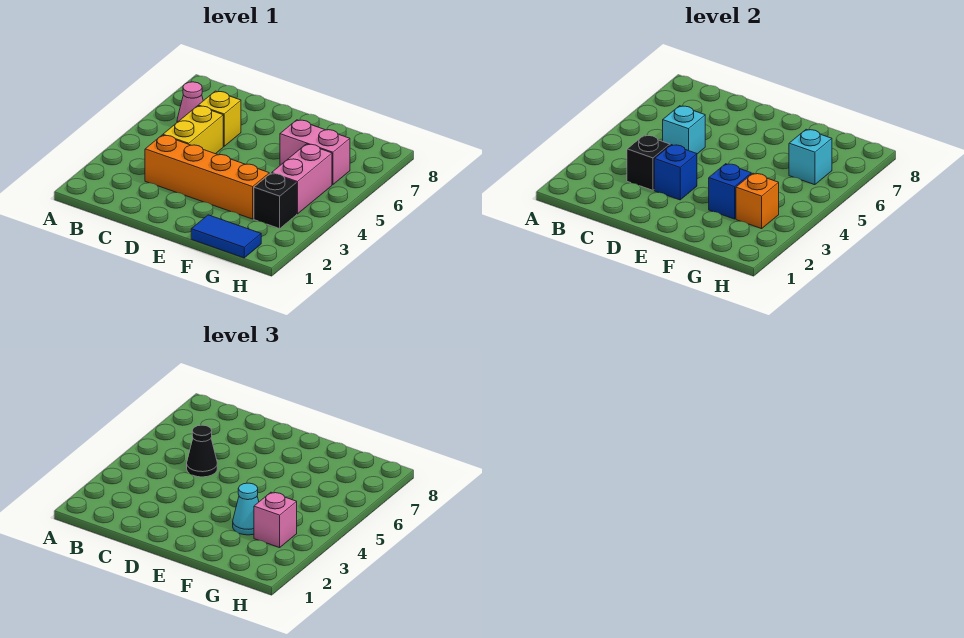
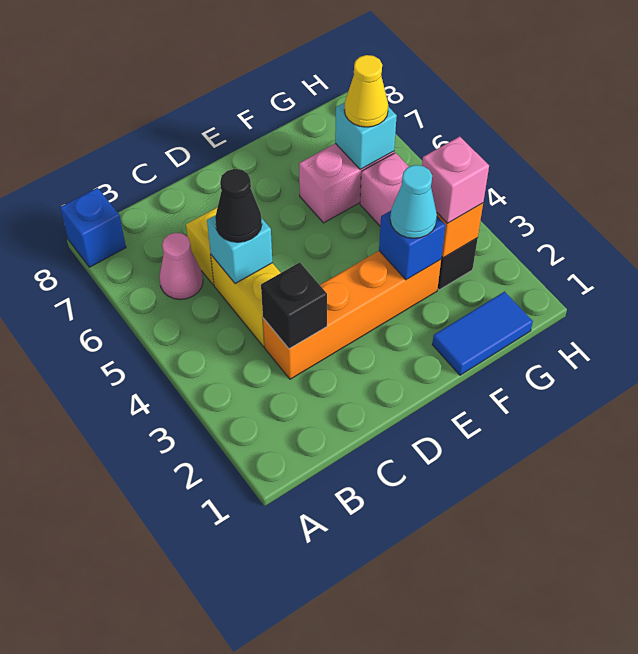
blue 1x1 brick [654,145,697,200] -> blue 1x1 brick moved to [60,188,126,267]
none -> yellow 1x1 cone [344,55,388,127]

